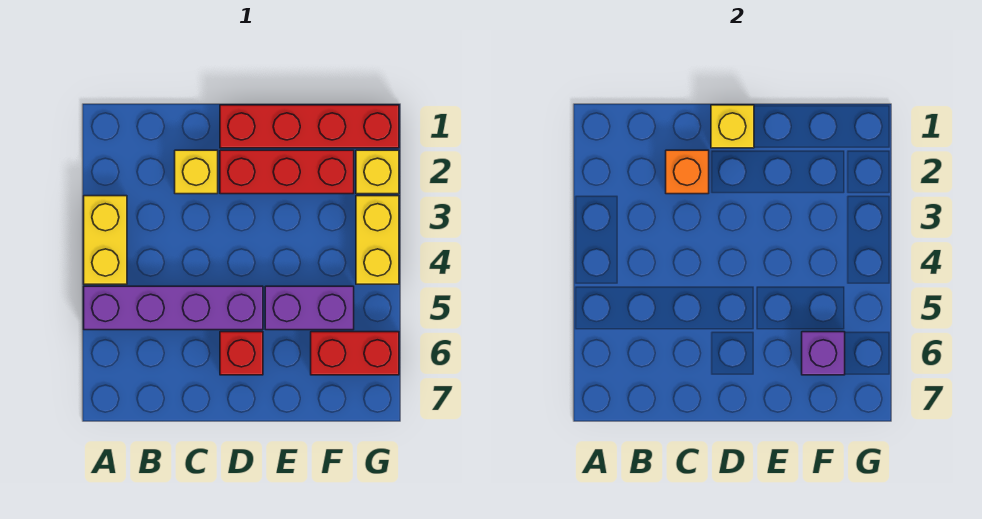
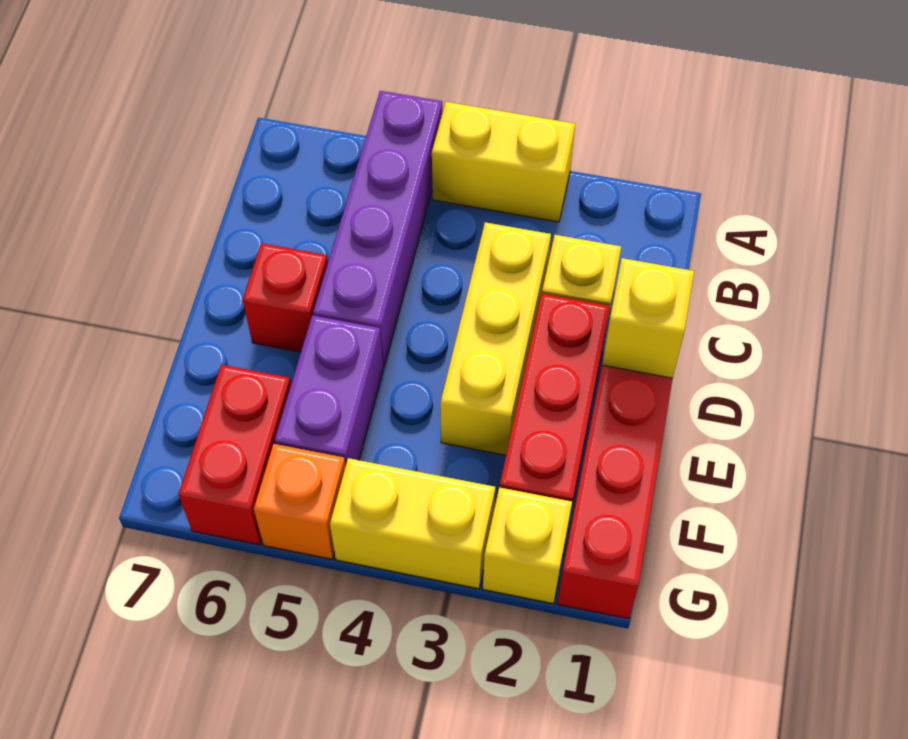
orange 1x1 brick [666,150,709,194] -> orange 1x1 brick moved to [254,444,346,559]
none -> yellow 1x3 brick [440,222,551,455]
purple 1x1 brick [802,332,845,375] -> none

